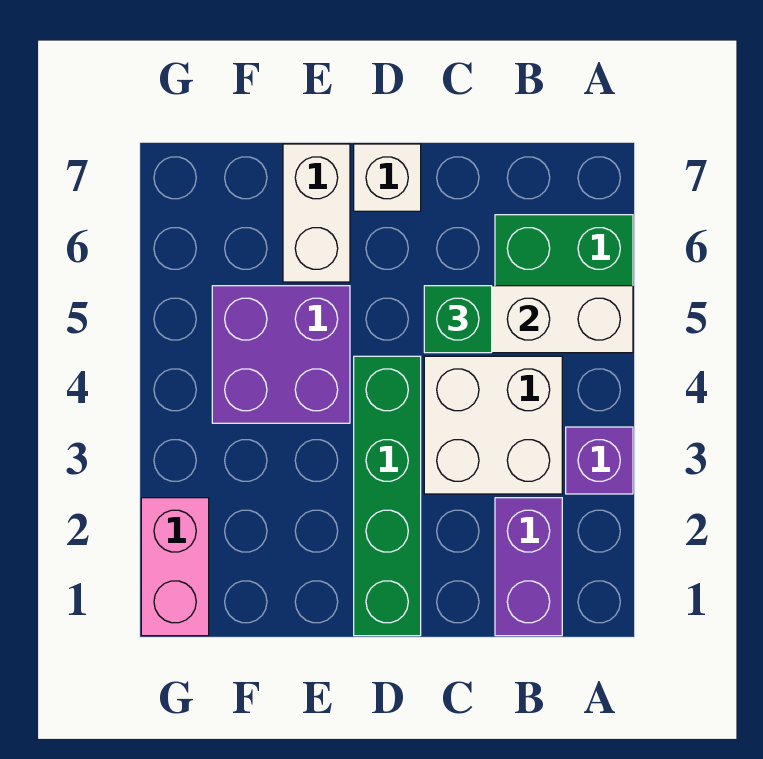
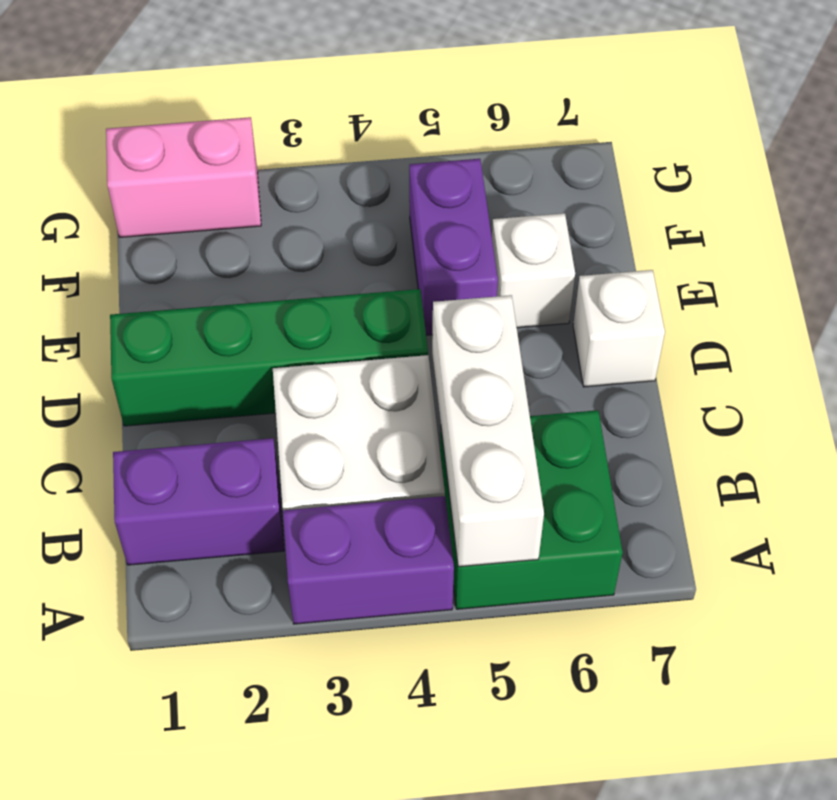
purple 1x1 brick [566,427,633,494] -> purple 1x2 brick [283,496,454,624]
green 1x1 brick [424,286,492,353] -> none
purple 2x2 brick [212,286,350,423] -> purple 1x2 brick [409,159,498,335]
white 1x2 brick [283,144,350,282] -> white 1x1 brick [492,213,575,328]

